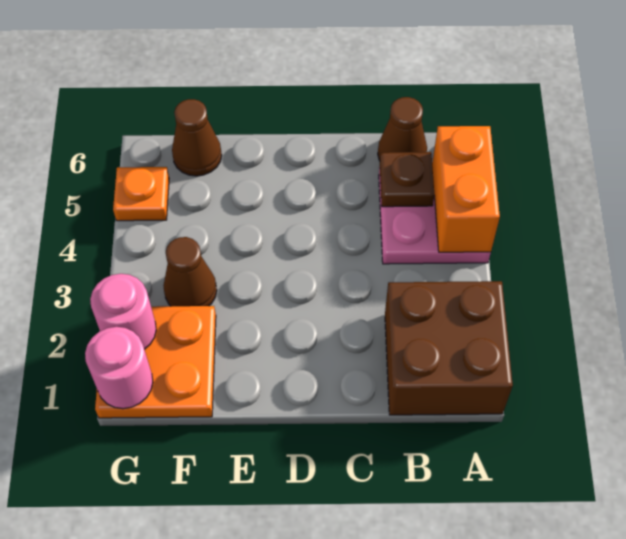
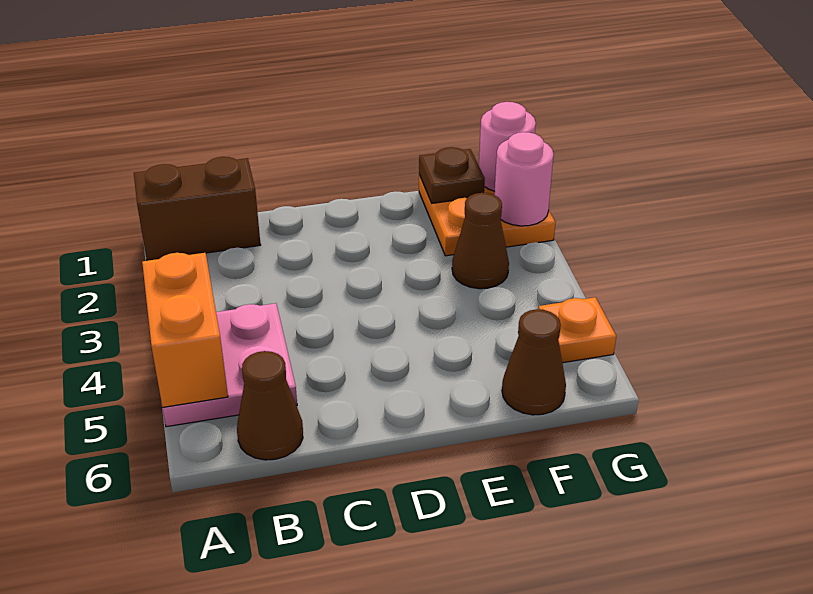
brown 2x2 brick [385,281,513,415] -> brown 1x2 brick [134,157,261,261]
brown 1x1 plate [380,152,434,207] -> brown 1x1 plate moved to [419,147,485,203]

